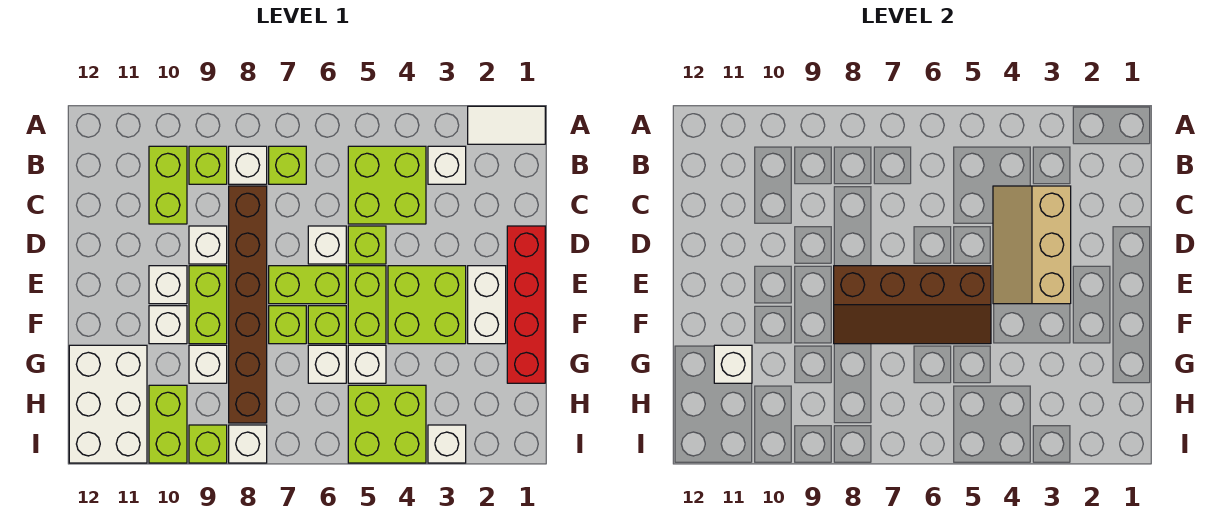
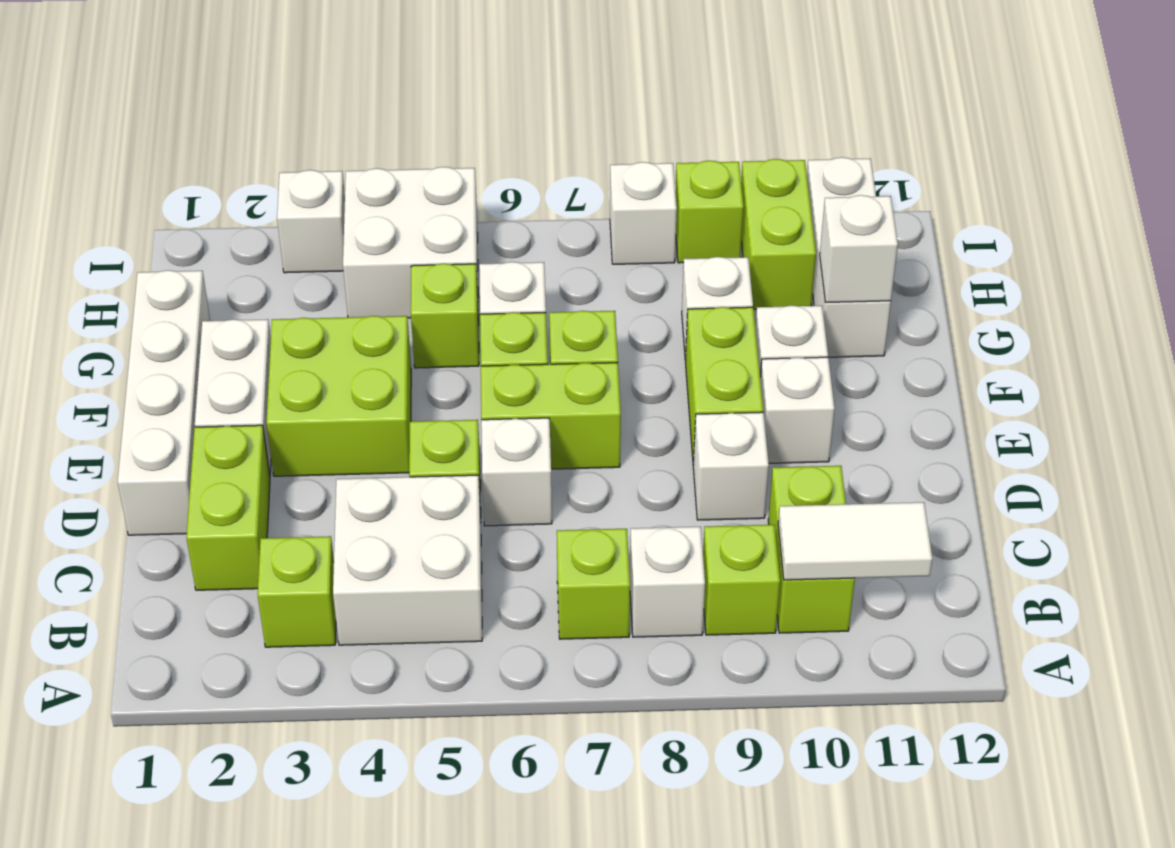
white 1x2 tile [468,106,545,144] -> white 1x2 tile moved to [778,502,932,580]
white 1x1 brick [428,146,466,184] -> lime 1x1 brick [258,536,336,647]
lime 2x2 brick [348,146,426,224] -> white 2x2 brick [333,475,482,645]
tan 2x3 slope [993,186,1071,304] -> none
brown 1x6 brick [229,186,267,423] -> none
red 1x4 brick [507,226,545,383] -> white 1x4 brick [118,270,210,535]
lime 1x2 brick [348,266,386,344] -> lime 1x2 brick moved to [186,425,270,590]
brown 2x4 slope [834,266,991,344] -> none
white 1x1 brick [348,345,386,383] -> lime 1x1 brick [411,264,479,368]
white 2x3 brick [69,345,147,463] -> white 1x3 brick [807,157,891,357]
lime 2x2 brick [348,385,426,463] -> white 2x2 brick [343,167,479,318]

